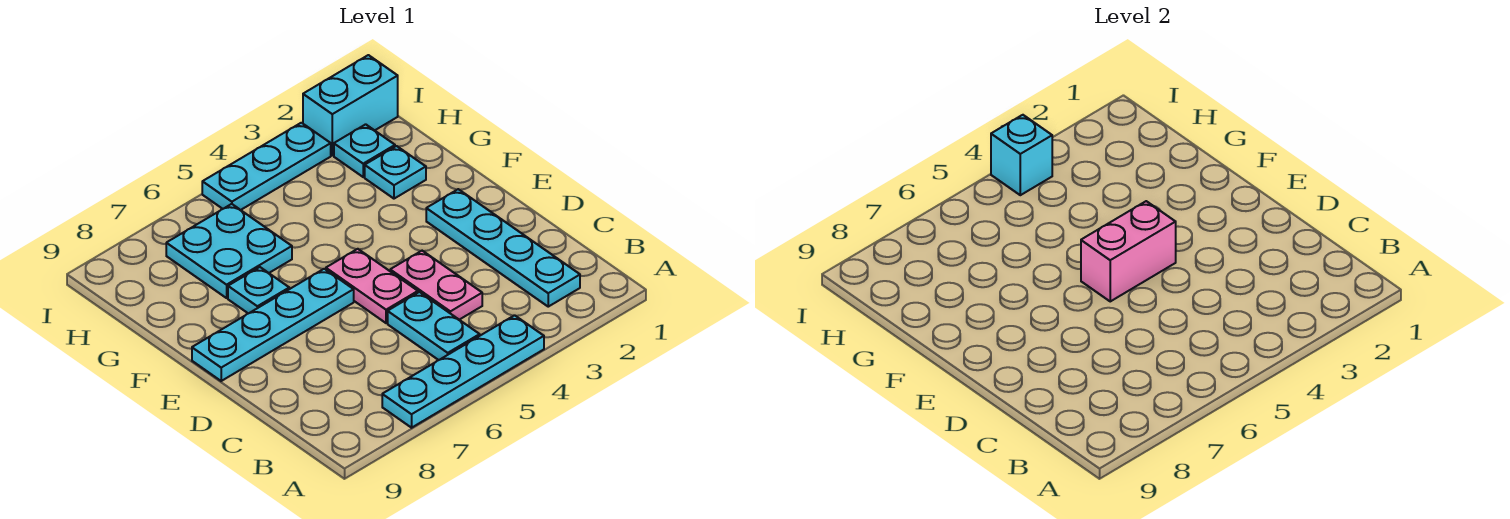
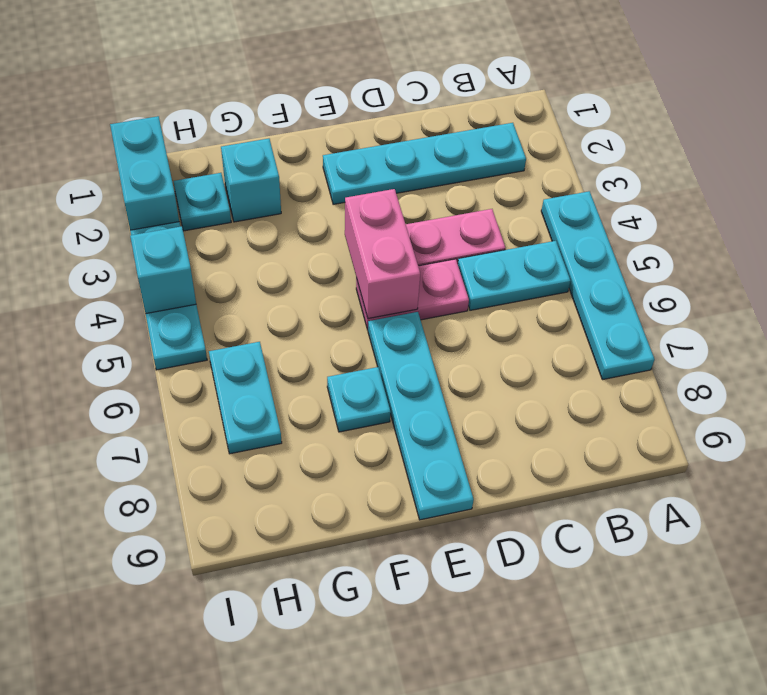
cyan 1x1 plate [365,146,426,199] -> cyan 1x1 brick [221,139,281,222]
cyan 2x2 plate [166,204,292,298] -> cyan 1x2 plate [209,342,282,454]

